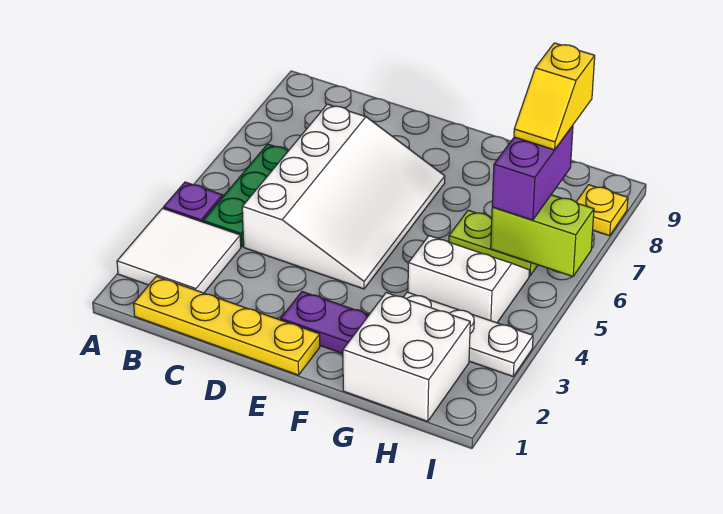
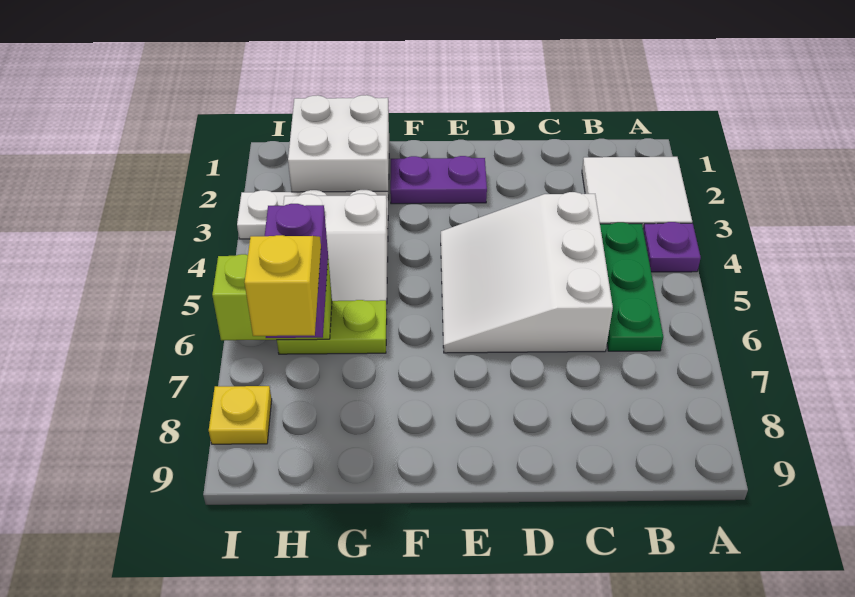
yellow 1x4 plate [134,276,320,375] -> none
white 3x4 slope [242,104,445,289] -> white 3x3 slope [441,192,613,353]

